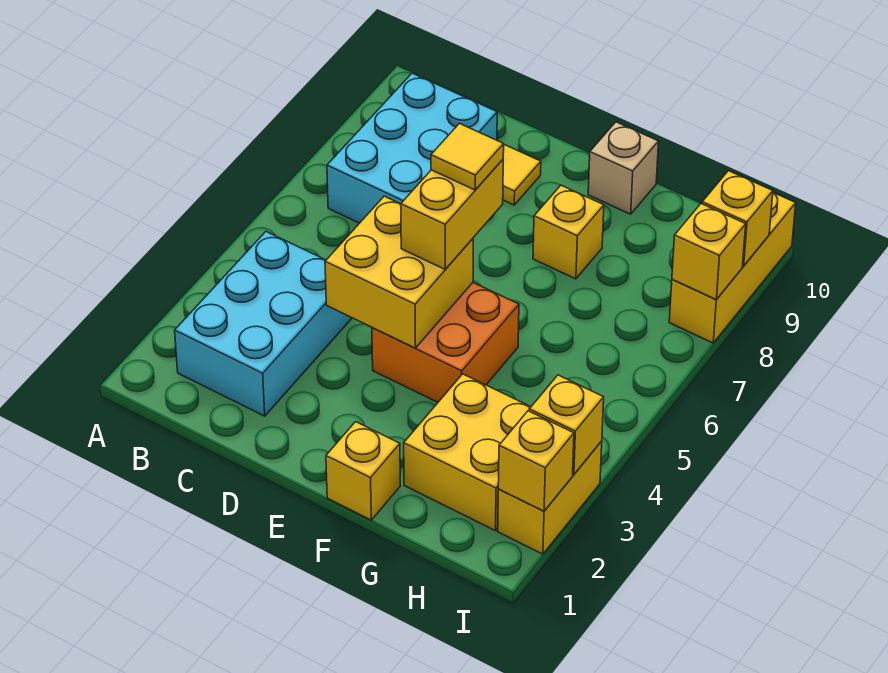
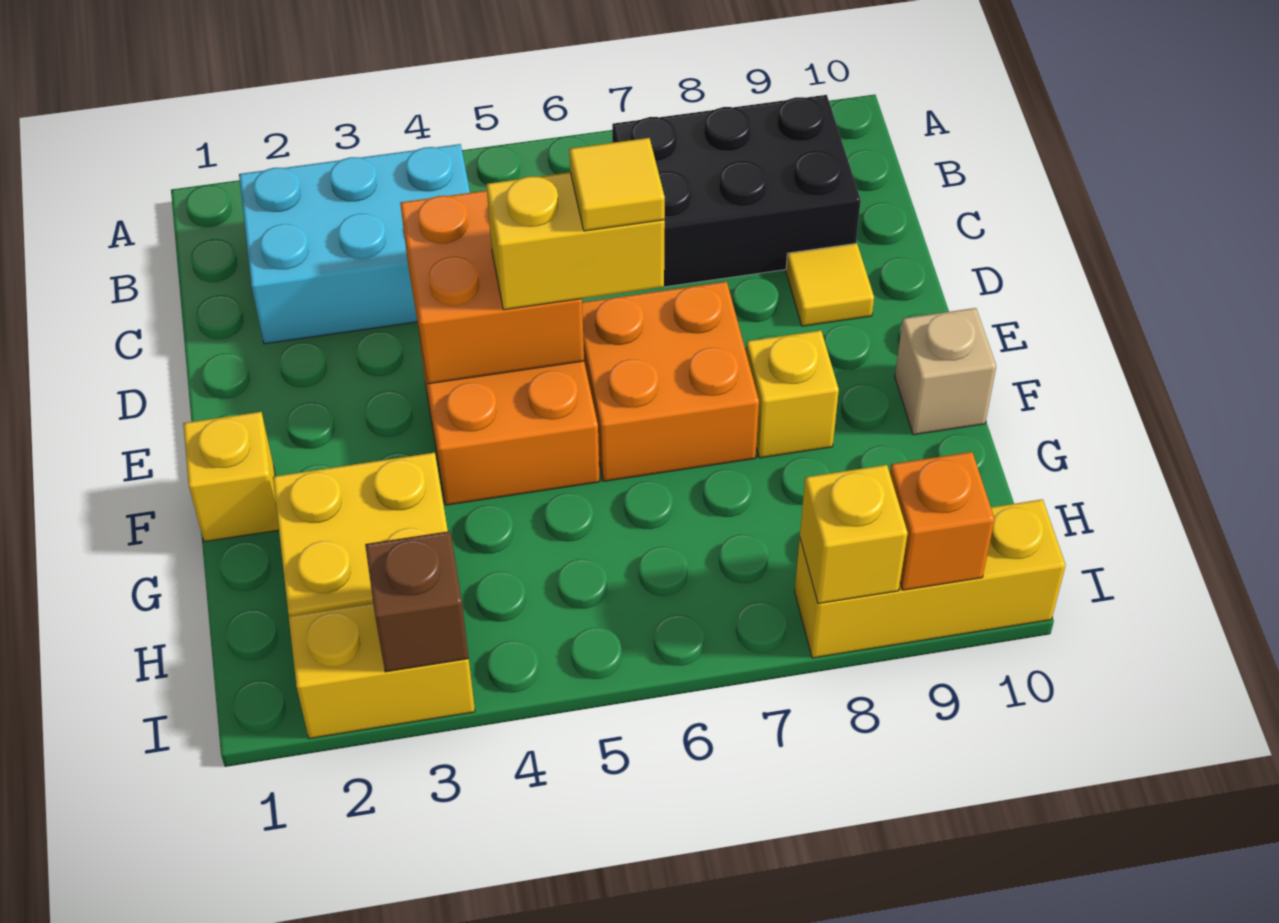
cyan 2x3 brick [327,73,497,223] -> black 2x3 brick [612,95,861,287]
yellow 2x2 brick [325,196,473,348] -> orange 2x2 brick [400,191,584,384]
none -> orange 2x2 brick [582,282,759,481]
yellow 1x1 brick [498,411,574,511] -> none
yellow 1x1 brick [529,375,604,475] -> brown 1x1 brick [365,531,469,672]
yellow 1x1 brick [702,171,773,266] -> orange 1x1 brick [890,452,995,590]

